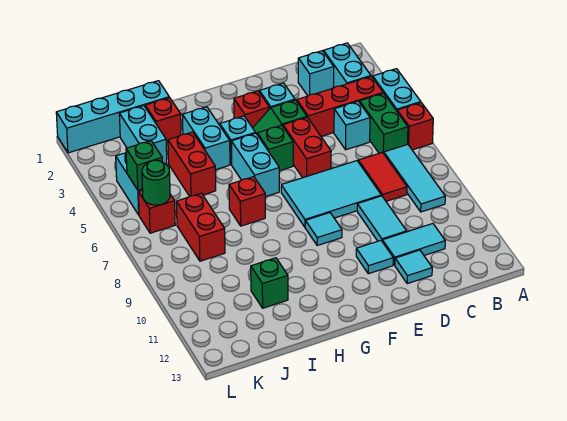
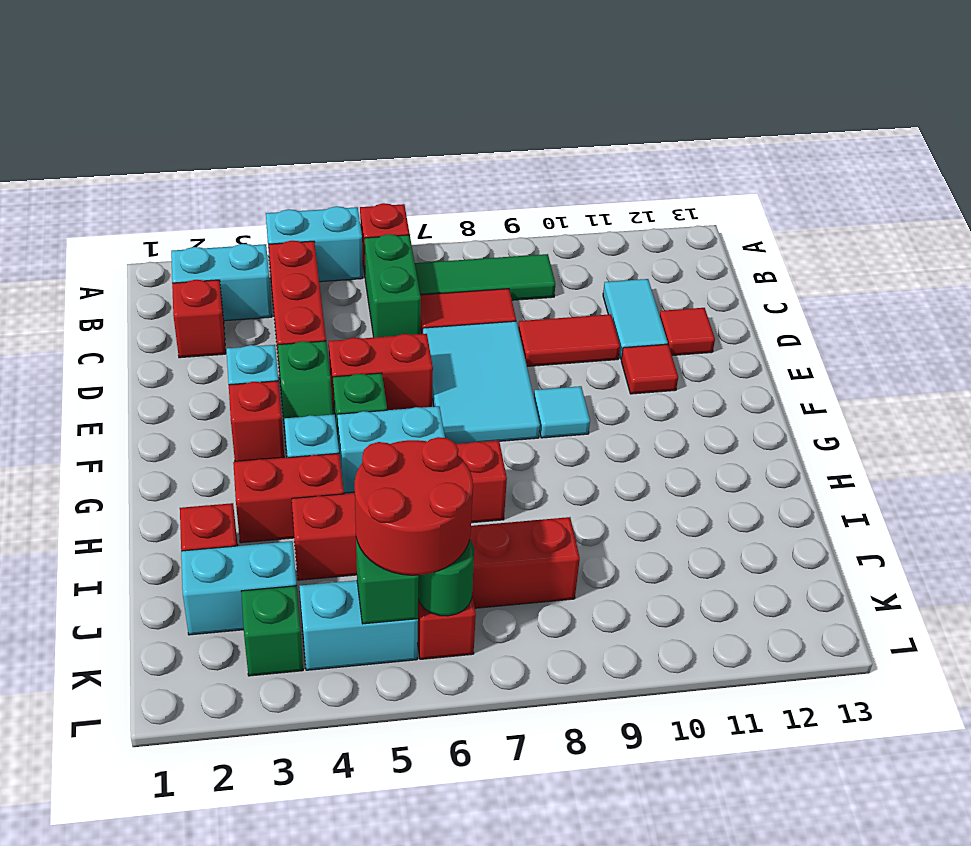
green 1x2 brick [360,93,408,154] -> green 1x2 brick turned to [365,234,421,337]
cyan 1x3 tile [384,144,445,212] -> green 1x3 tile [415,254,555,300]
cyan 1x1 brick [298,51,334,96] -> red 1x1 brick [172,280,226,358]
cyan 1x1 brick [334,101,370,150] -> none
cyan 1x2 tile [357,196,407,241] -> red 1x2 tile [518,314,620,366]
cyan 1x1 tile [395,250,432,284] -> red 1x1 tile [660,308,715,355]
cyan 1x1 tile [356,240,393,274] -> red 1x1 tile [621,344,678,394]
cyan 1x2 brick [182,107,230,170] -> red 1x2 brick [233,453,344,543]
cyan 1x4 brick [56,81,169,153] -> none
green 1x1 brick [251,258,288,308] -> green 1x1 brick moved to [241,586,303,676]
none -> red 2x2 round brick [355,437,473,575]

